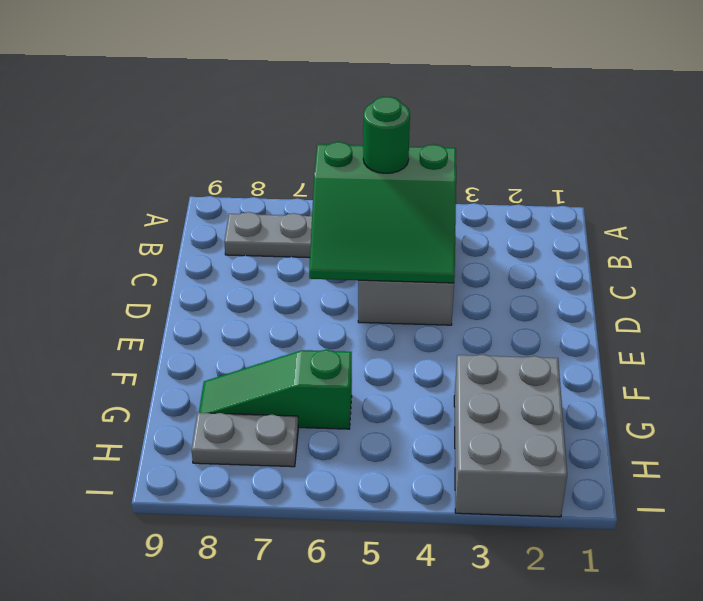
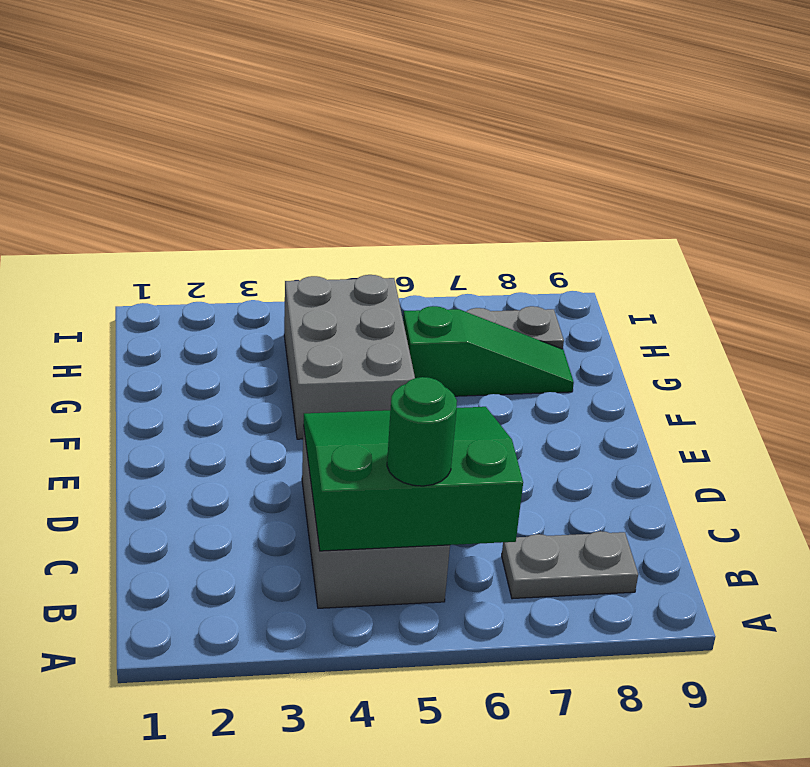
grey 2x3 brick [454,354,567,517] -> grey 2x3 brick moved to [284,275,415,439]

